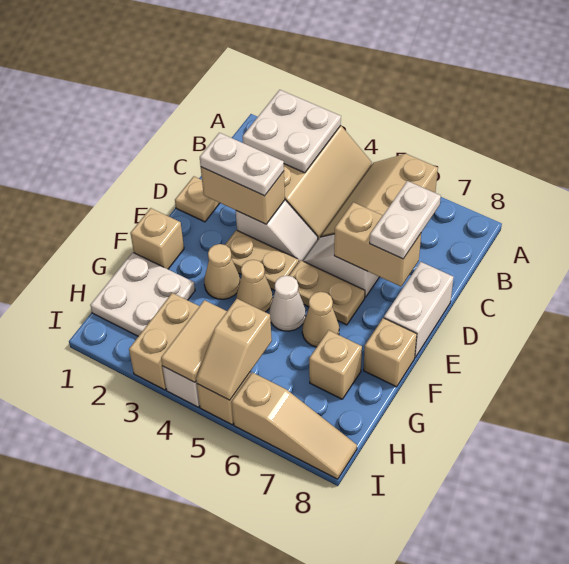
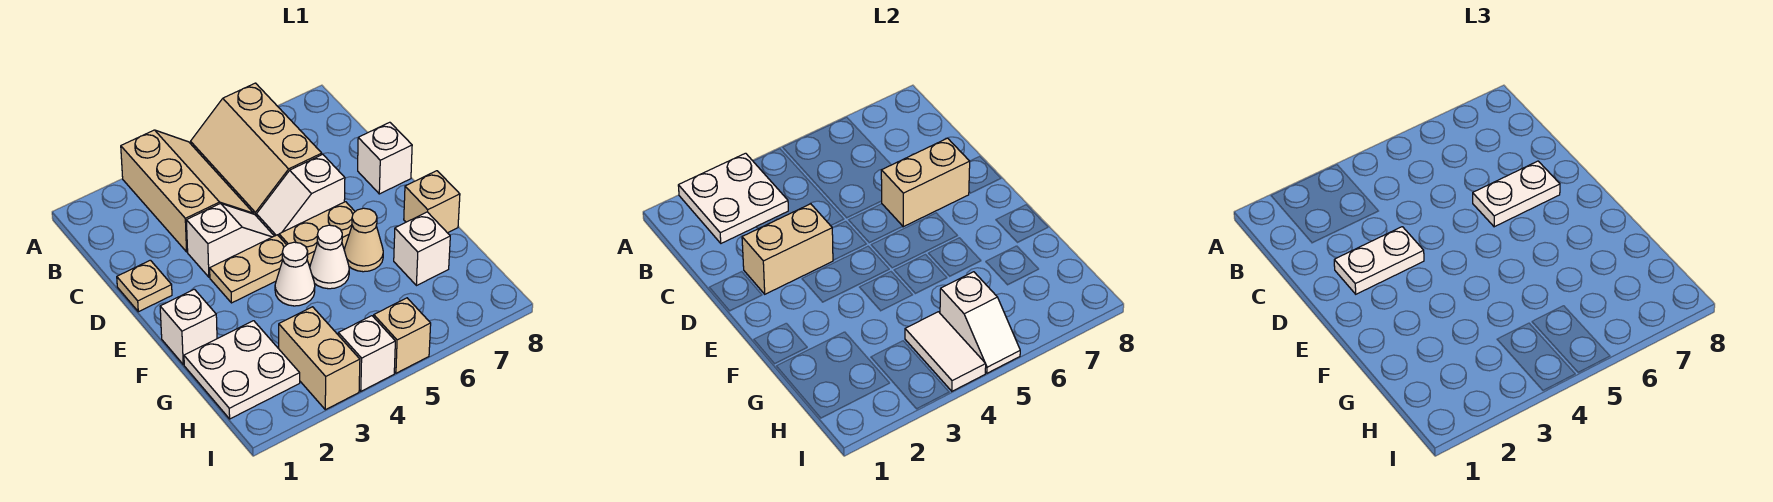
white 1x2 plate [370,181,441,259] -> white 1x2 plate turned to [1473,161,1560,227]
white 1x2 brick [384,262,454,357] -> white 1x1 brick [358,122,412,194]
tan 1x1 brick [130,208,184,269] -> white 1x1 brick [160,289,217,364]
tan 1x1 cone [204,244,240,299] -> none
tan 1x1 cone [236,260,273,312] -> white 1x1 cone [275,242,315,306]
tan 1x1 brick [309,330,362,399] -> white 1x1 brick [394,212,450,286]
tan 1x2 tile [161,300,227,382] -> white 1x2 tile [905,312,986,391]
tan 1x2 slope [196,298,272,400] -> white 1x2 slope [940,272,1020,373]
tan 1x3 slope [232,372,357,479] -> none

